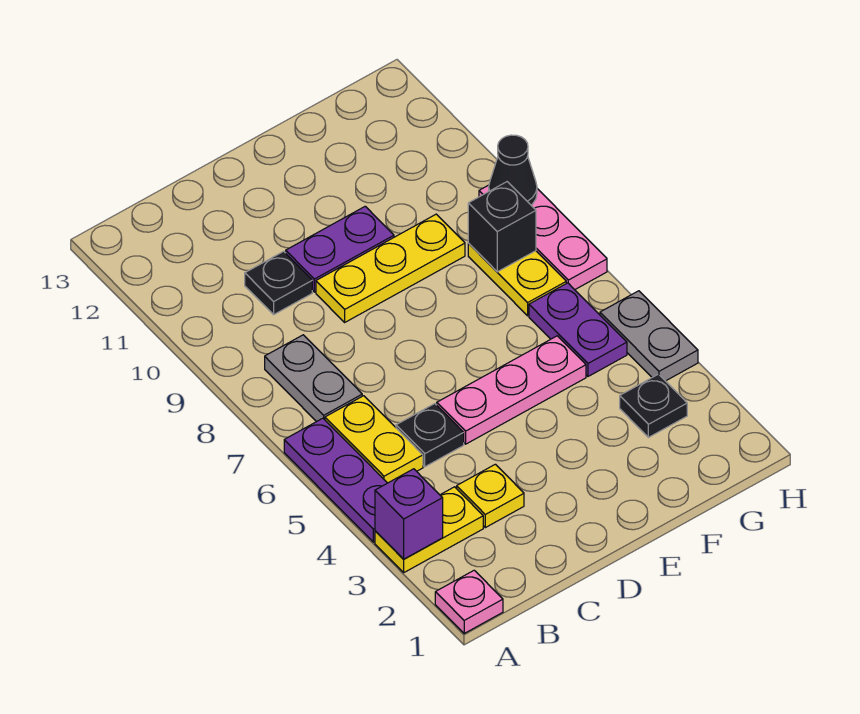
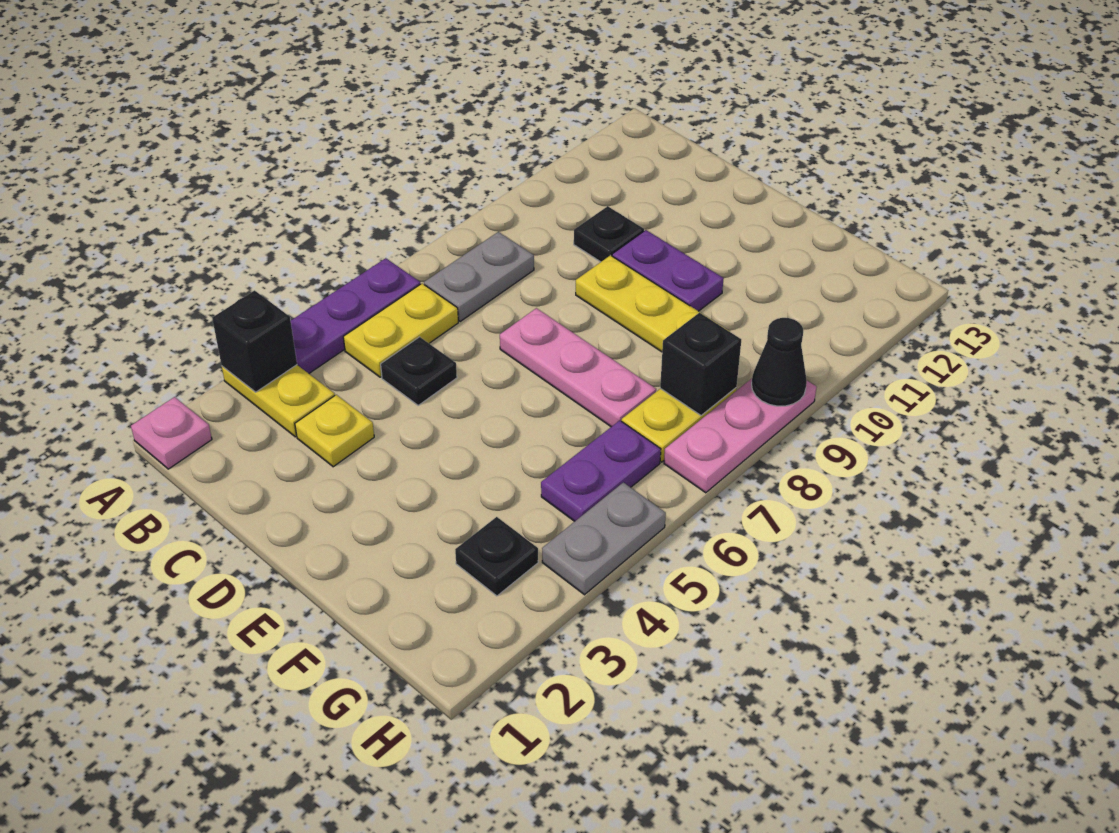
purple 1x1 brick [375,469,443,559] -> black 1x1 brick [212,290,297,392]
pink 1x3 plate [437,336,586,444] -> pink 1x3 plate moved to [500,308,656,427]

